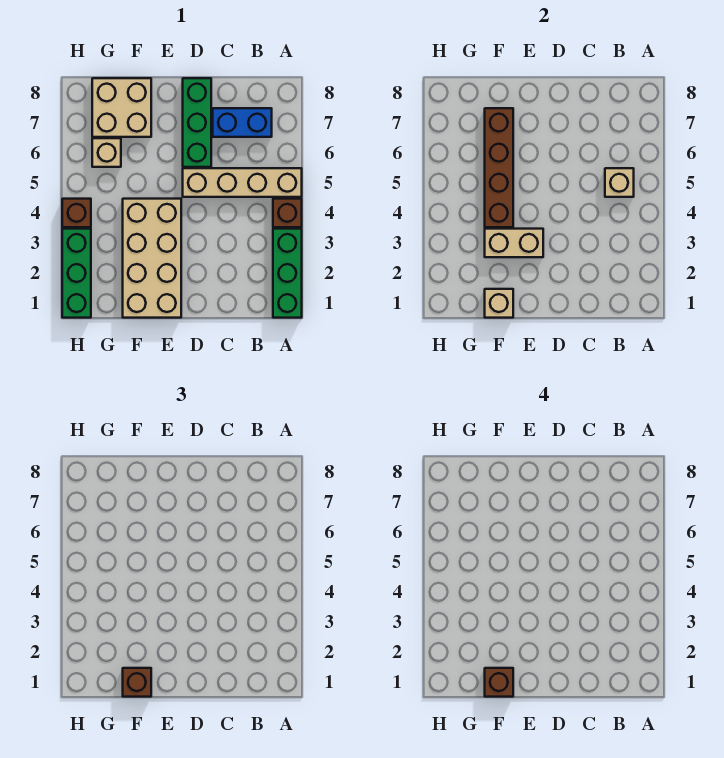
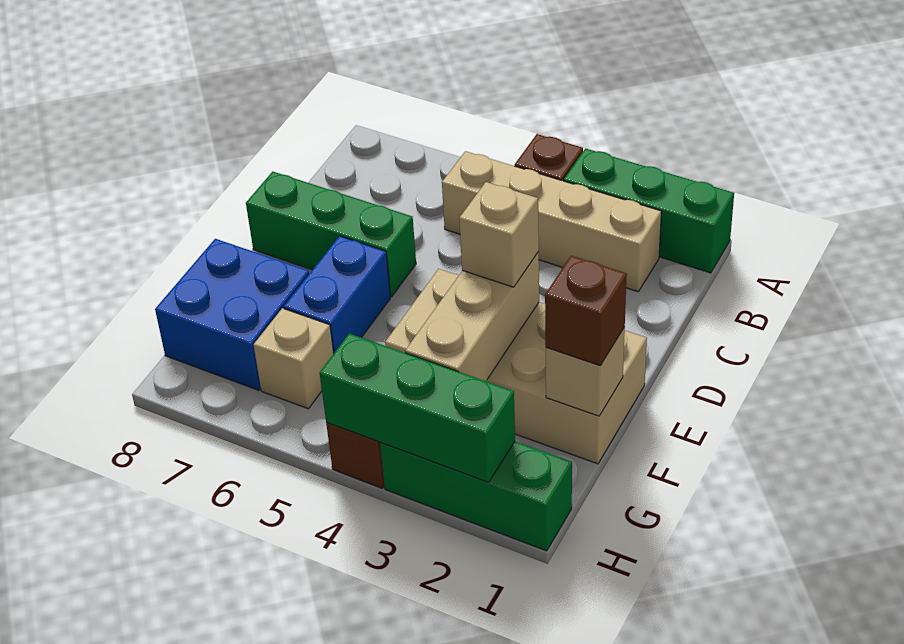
tan 1x4 brick [183,168,302,197] -> tan 1x4 brick turned to [442,151,661,292]
tan 1x1 brick [605,168,634,197] -> tan 1x1 brick moved to [459,182,539,287]
blue 1x2 brick [213,108,272,137] -> blue 1x2 brick moved to [284,236,390,353]
tan 1x2 brick [485,229,543,257] -> tan 1x3 brick [405,252,539,381]
brown 1x1 brick [485,668,513,697] -> none
brown 1x4 brick [485,108,513,227] -> none
tan 2x2 brick [92,78,151,137] -> blue 2x2 brick [155,239,309,390]
none -> green 1x3 brick [320,333,515,482]

